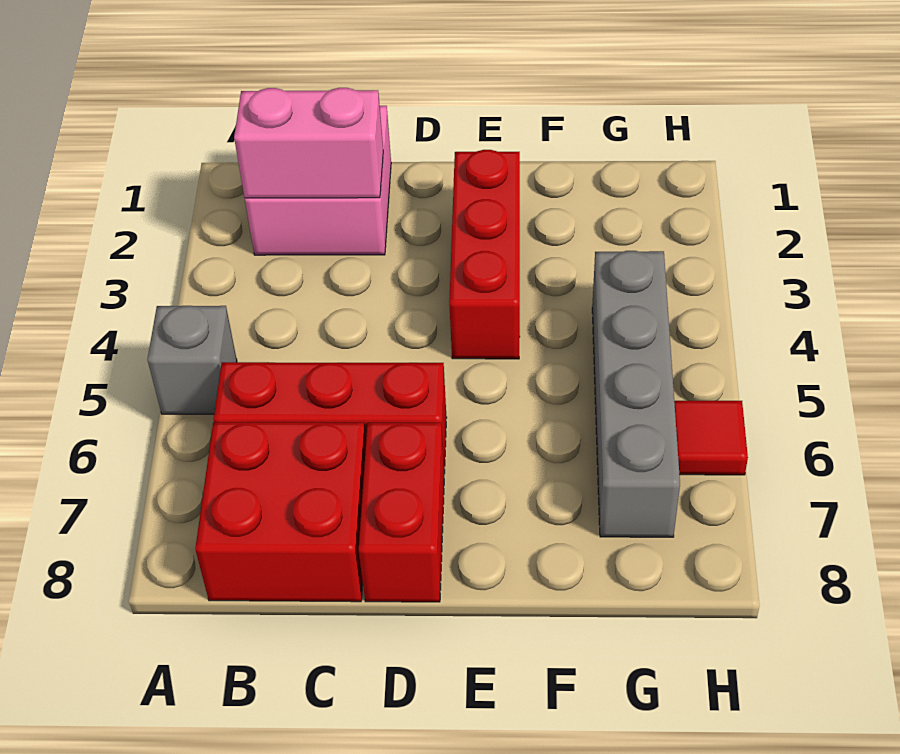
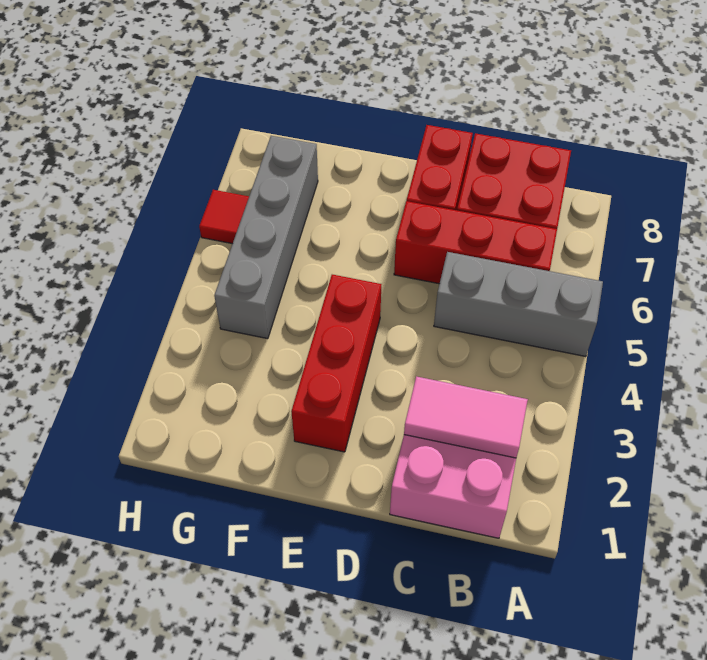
grey 1x1 brick [147,306,237,414] -> grey 1x3 brick [434,252,603,357]
pink 1x2 brick [234,88,383,198] -> pink 1x2 tile [404,376,528,458]

